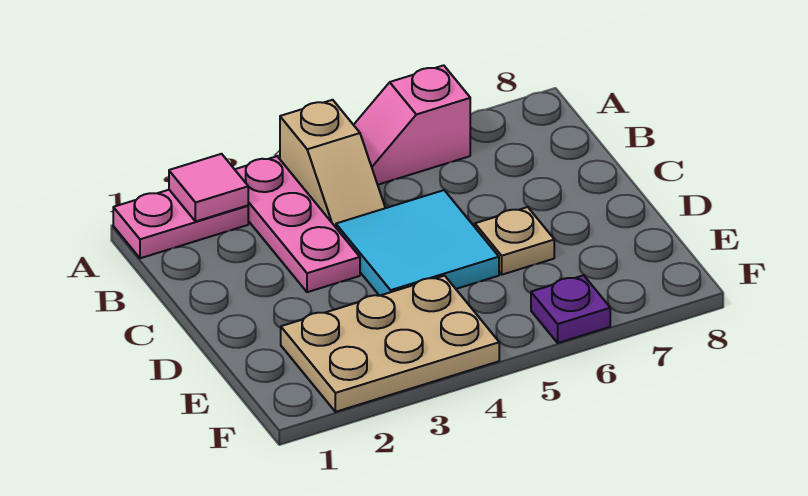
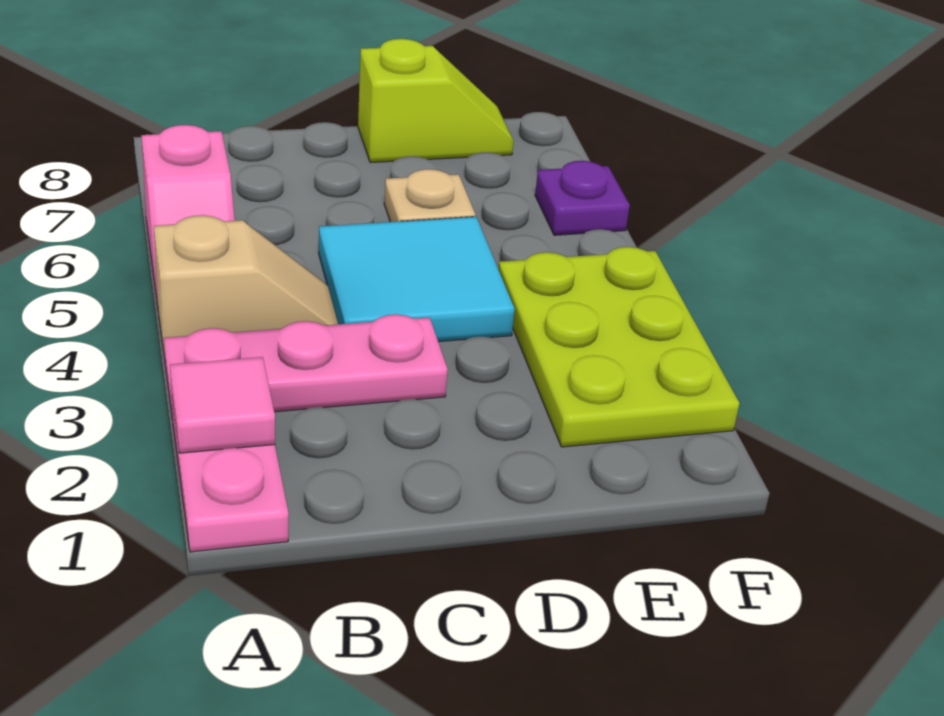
none -> lime 1x2 slope [358,39,514,163]
tan 2x3 plate [281,276,499,412] -> lime 2x3 plate [498,246,740,447]

